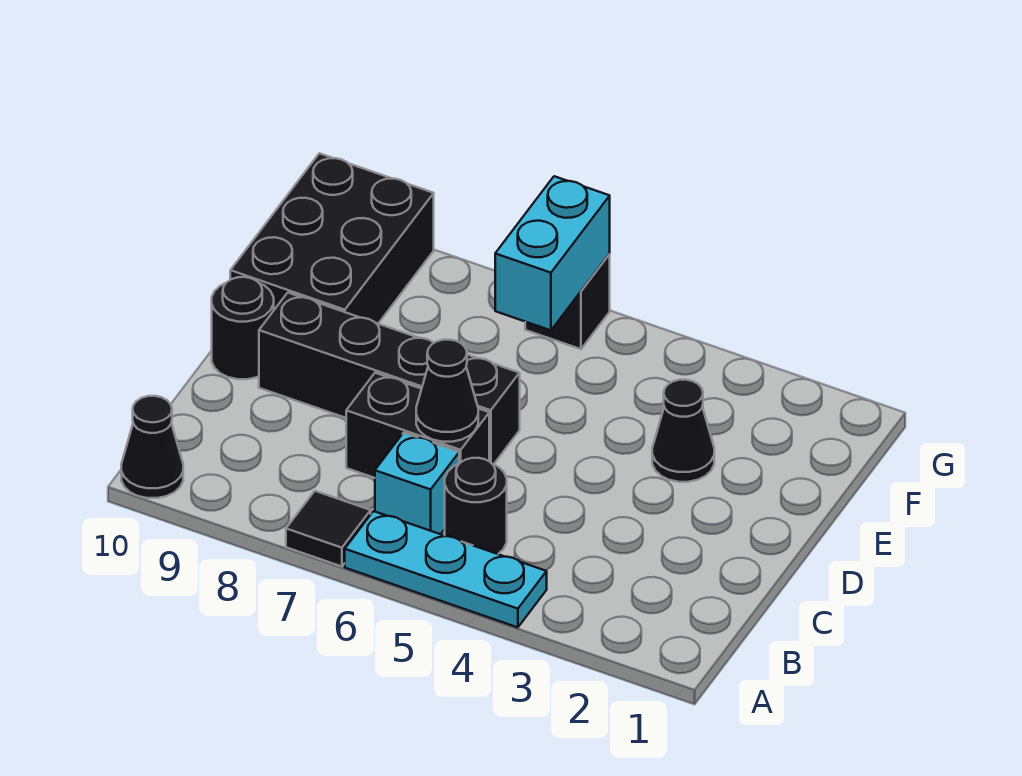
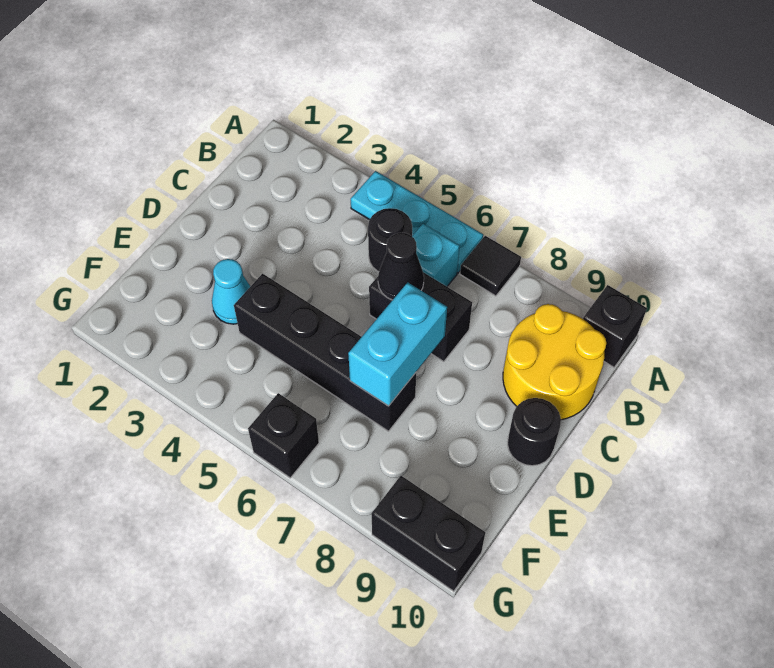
black 1x1 cone [121,396,183,498] -> black 1x1 brick [583,285,647,367]
none -> yellow 2x2 round brick [503,304,606,420]
black 1x4 brick [259,293,520,464] -> black 1x4 brick moved to [234,274,416,431]
black 1x1 cone [652,380,714,482] -> cyan 1x1 cone [212,259,250,324]
black 2x3 brick [230,153,434,323] -> black 1x2 brick [372,476,485,591]
cyan 1x2 brick [495,176,610,330] -> cyan 1x2 brick moved to [348,282,447,406]

